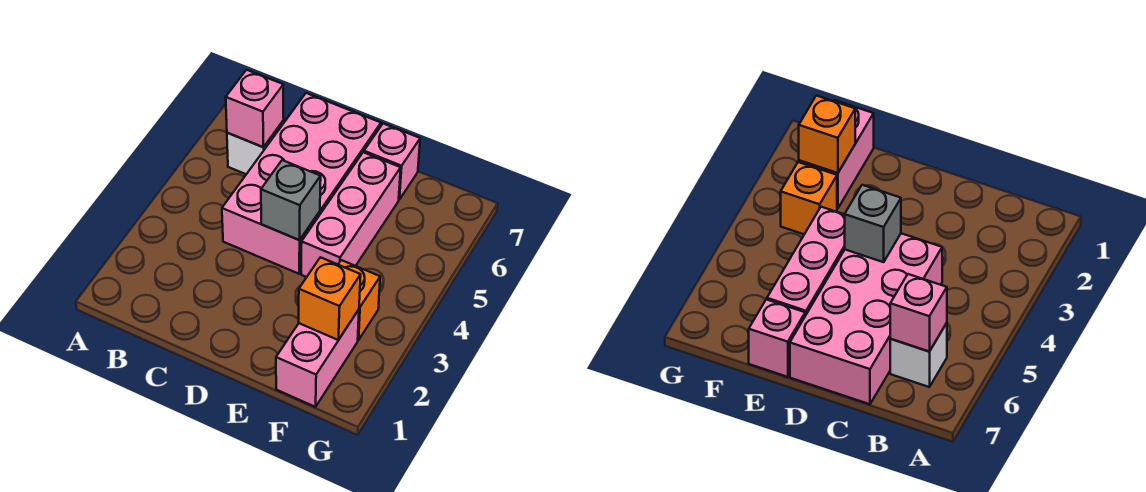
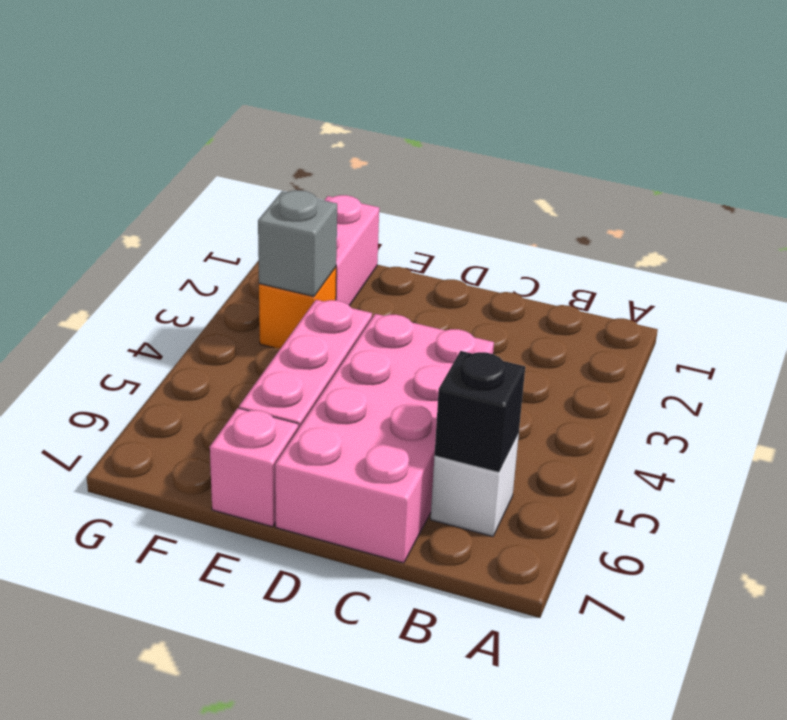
pink 1x1 brick [226,70,284,147] -> black 1x1 brick [435,351,525,472]
grey 1x1 brick [261,160,321,240] -> grey 1x1 brick moved to [258,190,337,297]
orange 1x1 brick [299,257,361,340] -> none

